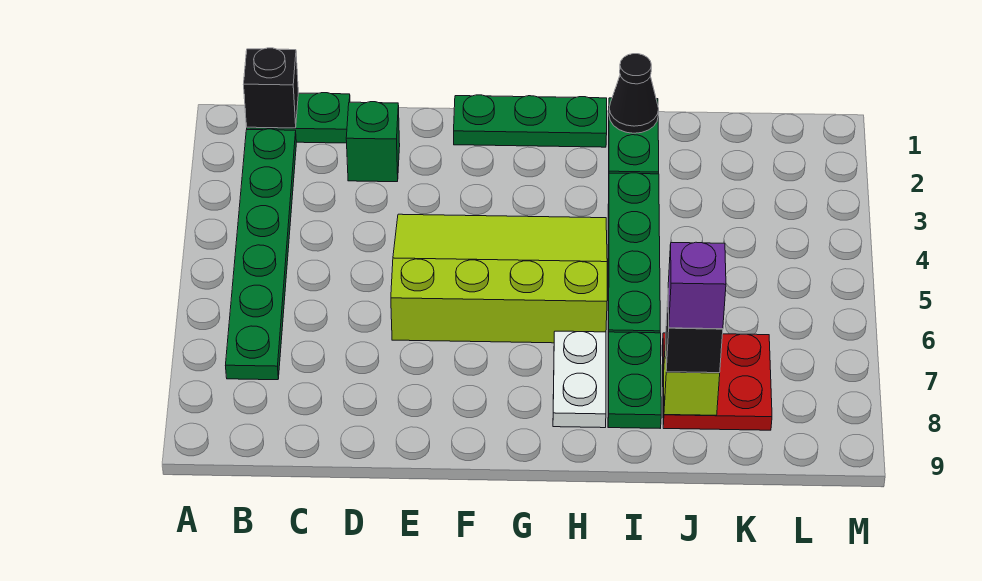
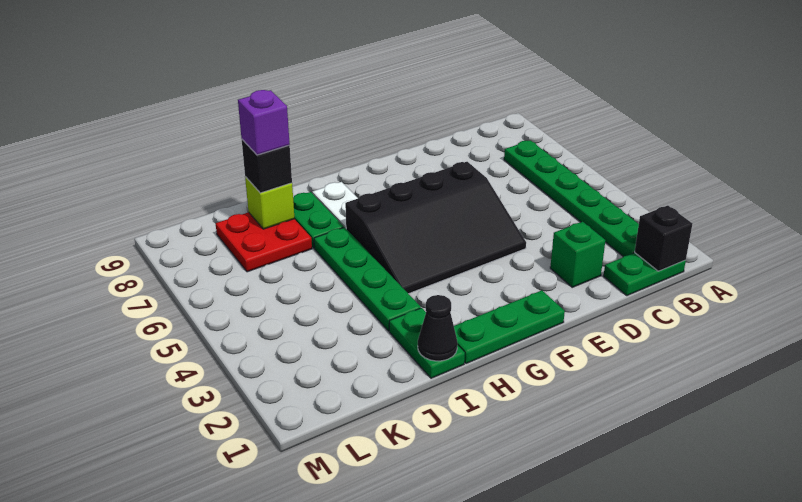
lime 3x4 slope [391,214,607,343] -> black 3x4 slope [345,162,526,294]

